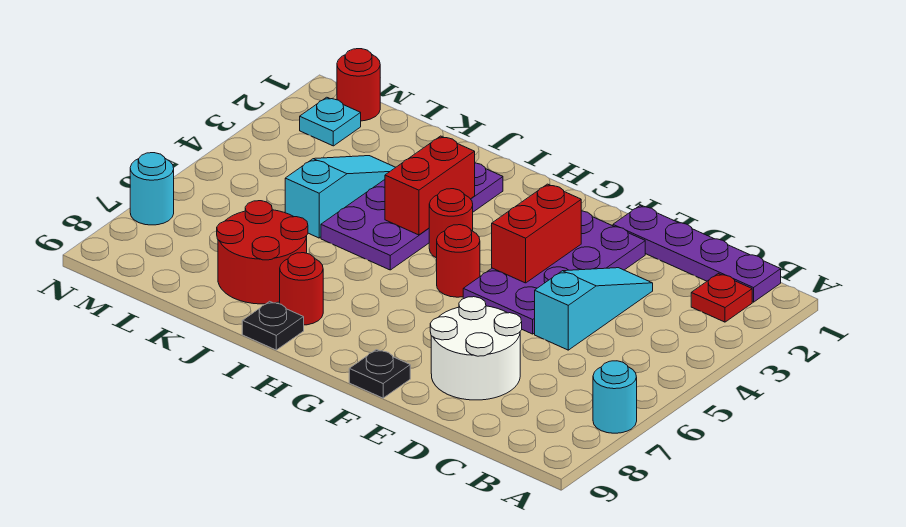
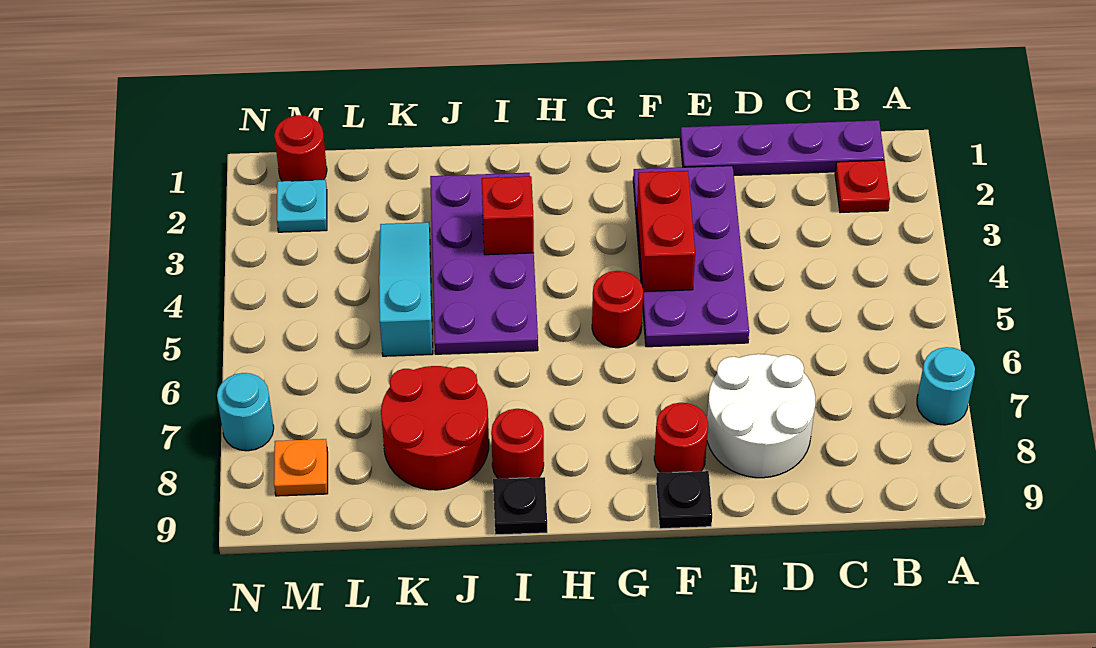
cyan 1x3 slope [535,268,653,350] -> none
red 1x1 round brick [429,189,473,258] -> red 1x1 round brick moved to [654,403,708,473]
red 1x2 brick [385,136,475,235] -> red 1x1 brick [482,176,534,255]
none -> orange 1x1 plate [274,439,328,496]

